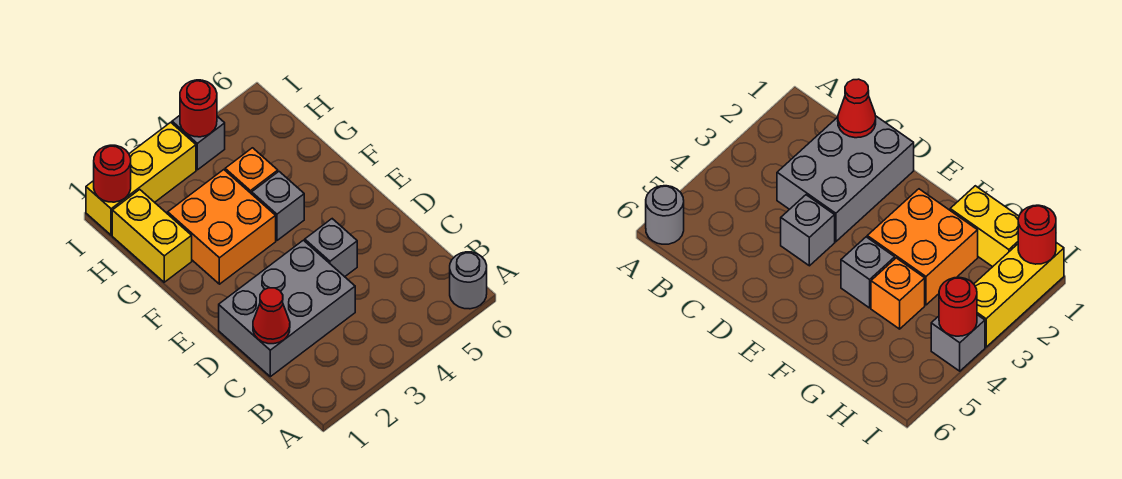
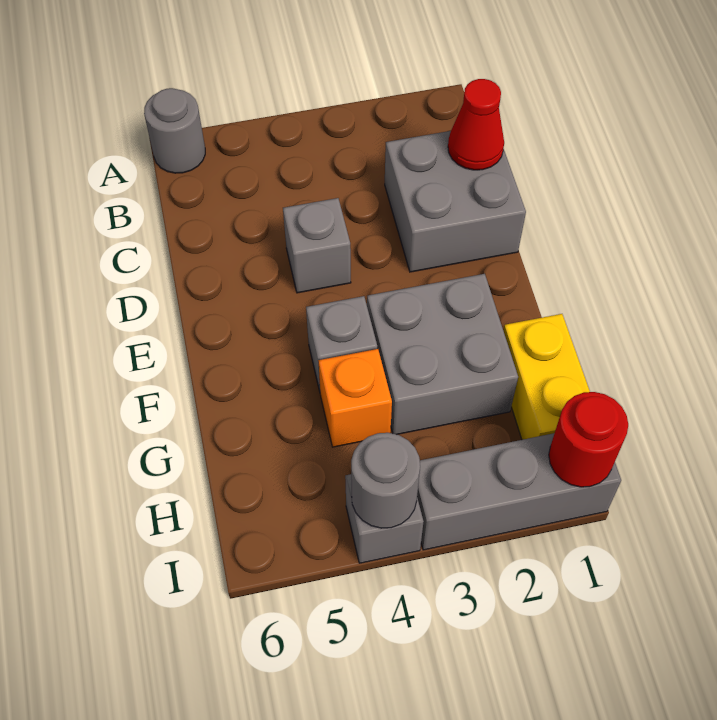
grey 2x3 brick [219,240,355,377] -> grey 2x2 brick [385,131,526,272]
orange 2x2 brick [168,170,276,284] -> grey 2x2 brick [367,274,518,435]
yellow 1x3 brick [86,122,196,235] -> grey 1x3 brick [417,433,621,550]
red 1x1 round brick [180,80,217,137] -> grey 1x1 round brick [351,433,420,528]

